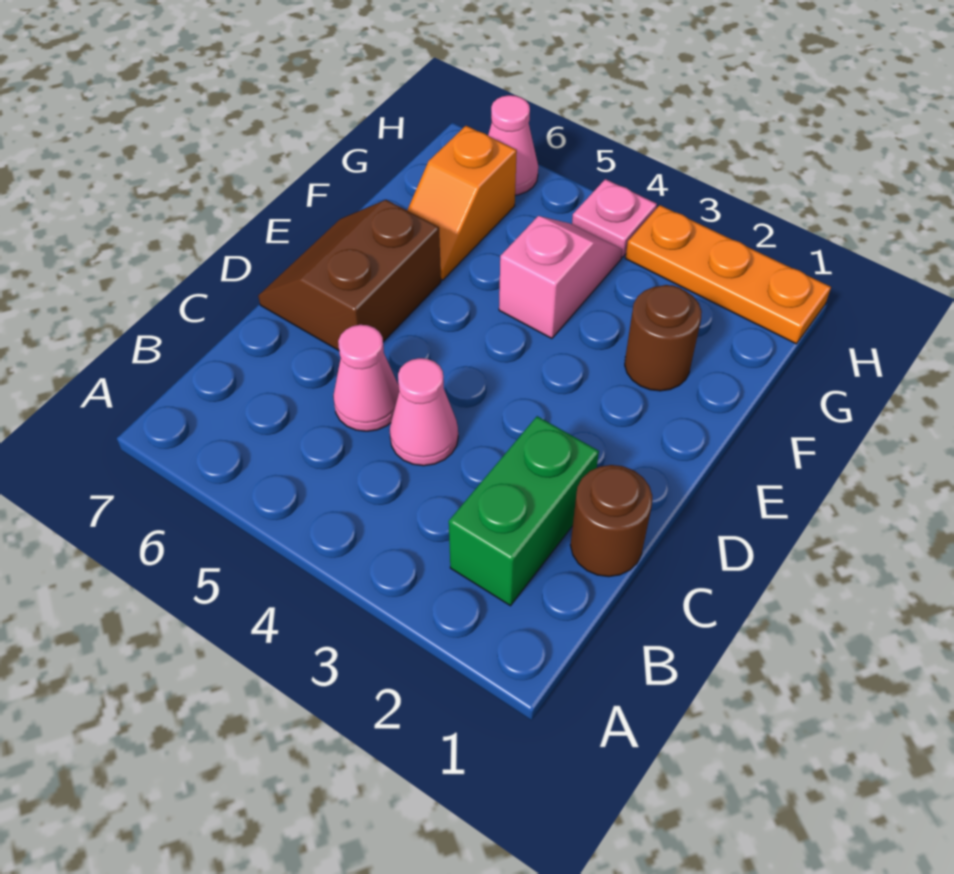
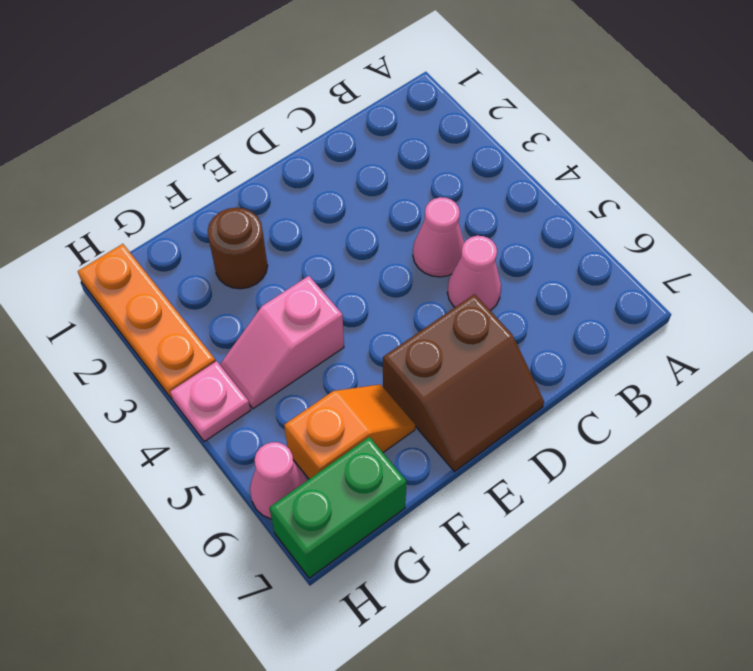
green 1x2 brick [449,416,599,606] -> green 1x2 brick moved to [269,437,407,578]
brown 1x1 round brick [570,465,652,577] -> none

